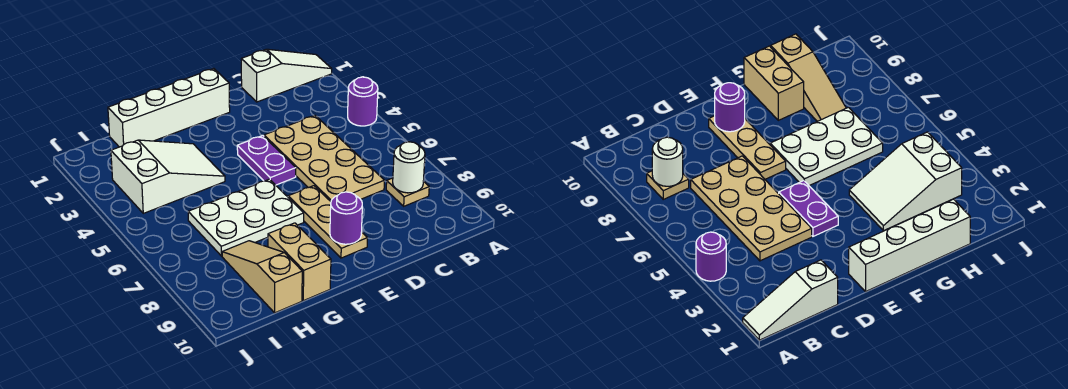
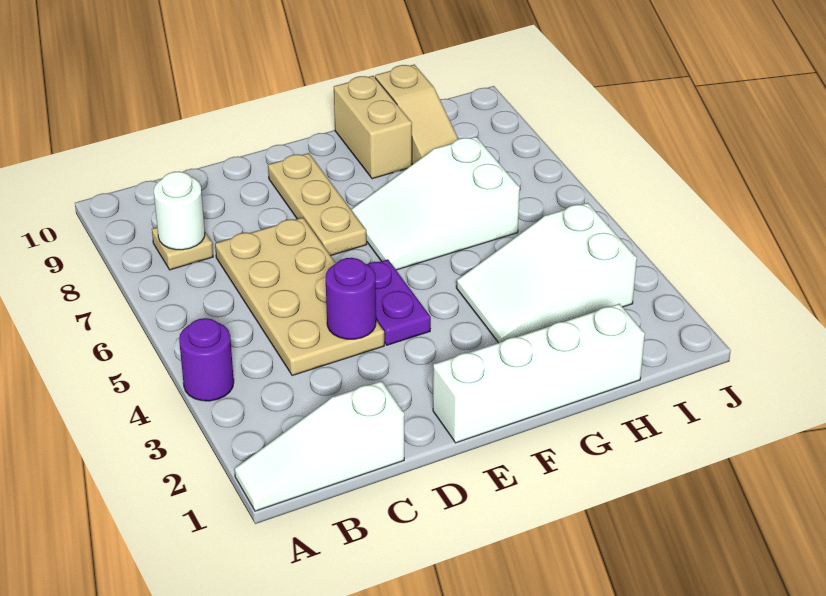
purple 1x1 round brick [330,192,362,244] -> purple 1x1 round brick moved to [326,258,376,339]
white 2x3 plate [188,179,304,256] -> white 2x3 slope [351,137,520,270]

